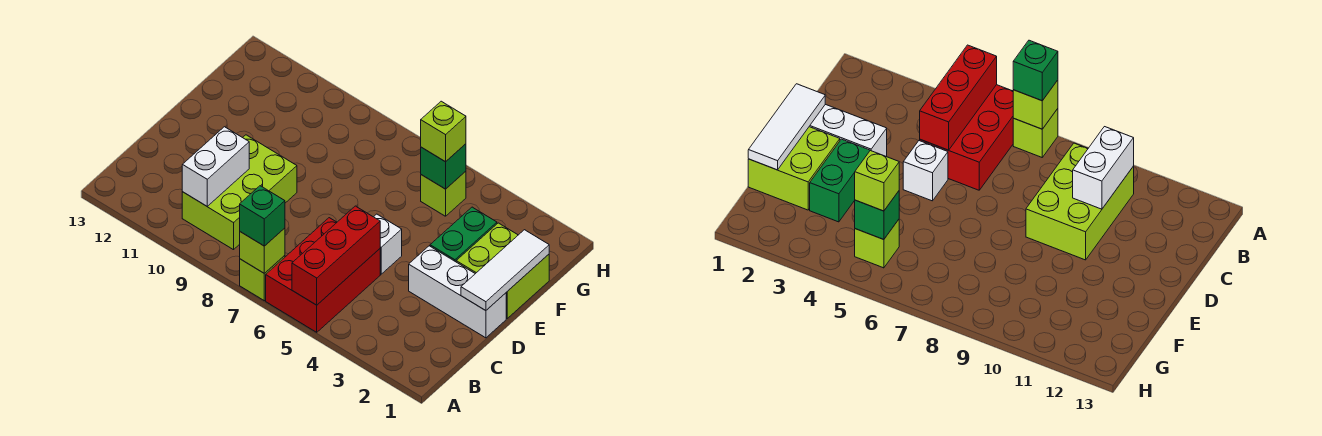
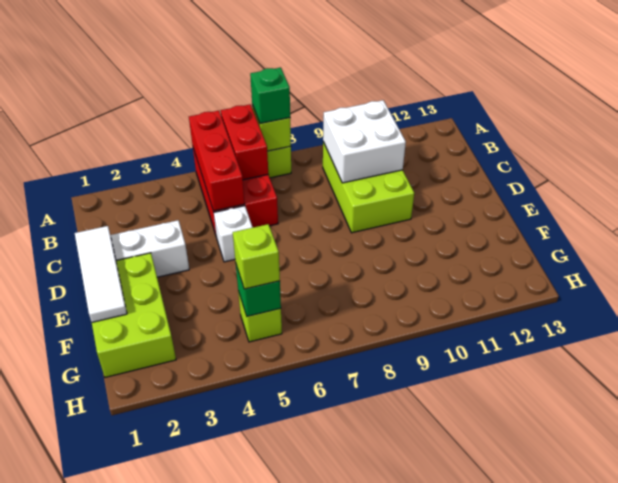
none -> red 1x2 brick [221,104,268,180]
white 1x2 brick [182,127,249,206] -> white 2x2 brick [323,100,406,183]
lime 2x2 brick [456,223,549,318] -> lime 2x3 brick [92,253,176,377]
green 1x2 brick [430,207,497,262] -> none

